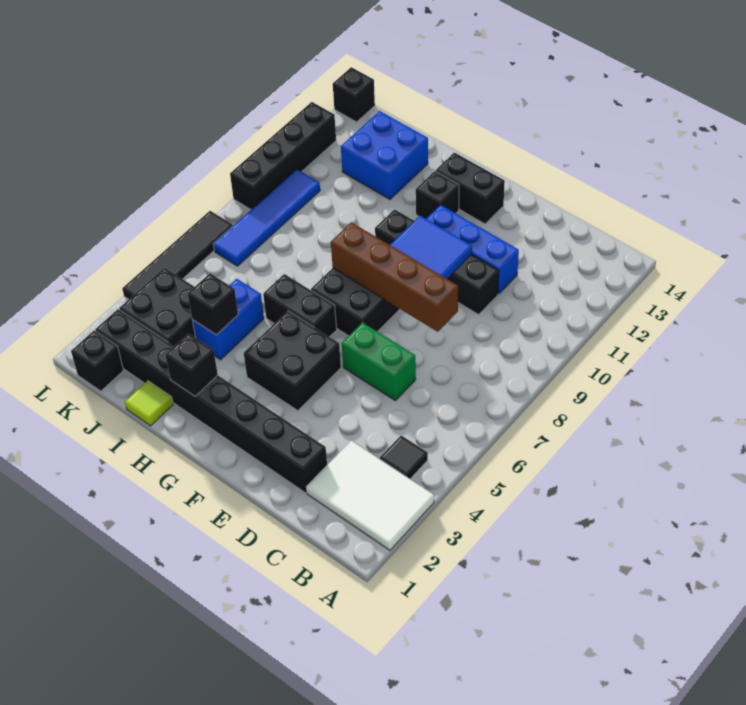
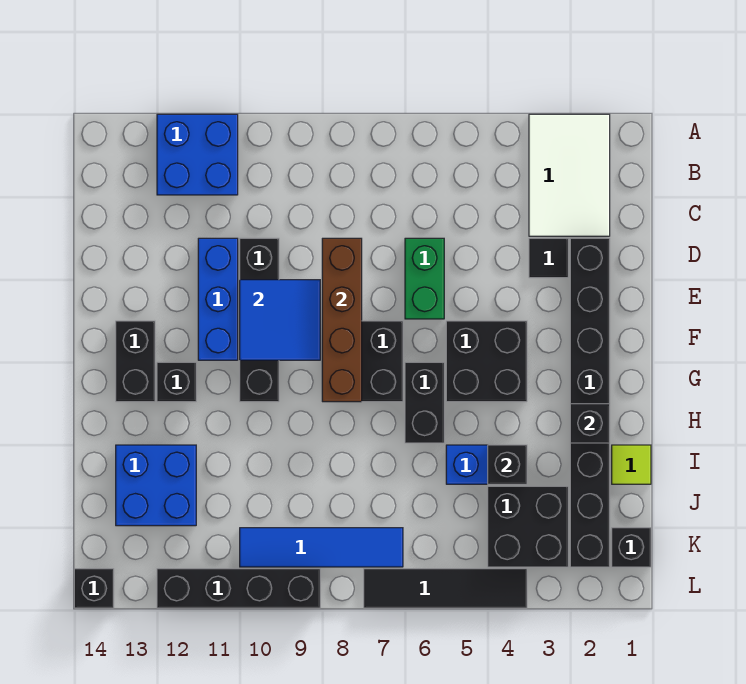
none -> blue 2x2 brick [157,114,238,195]
black 1x1 tile [380,436,428,479] -> black 1x1 tile moved to [529,238,568,278]

